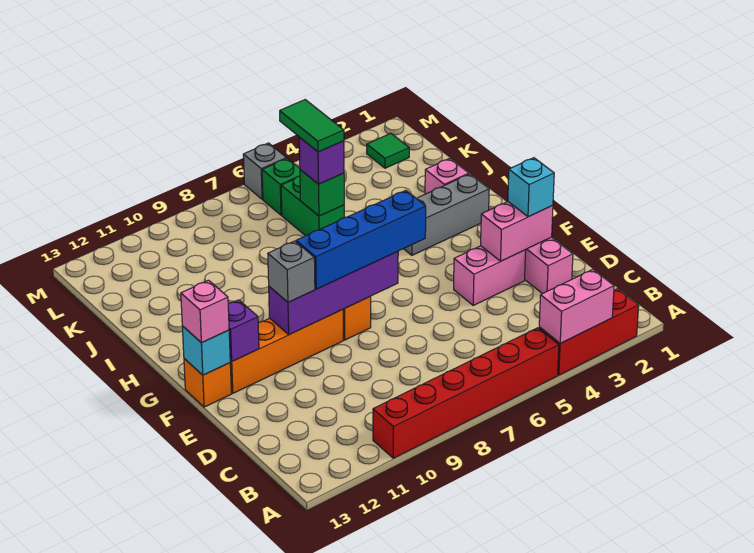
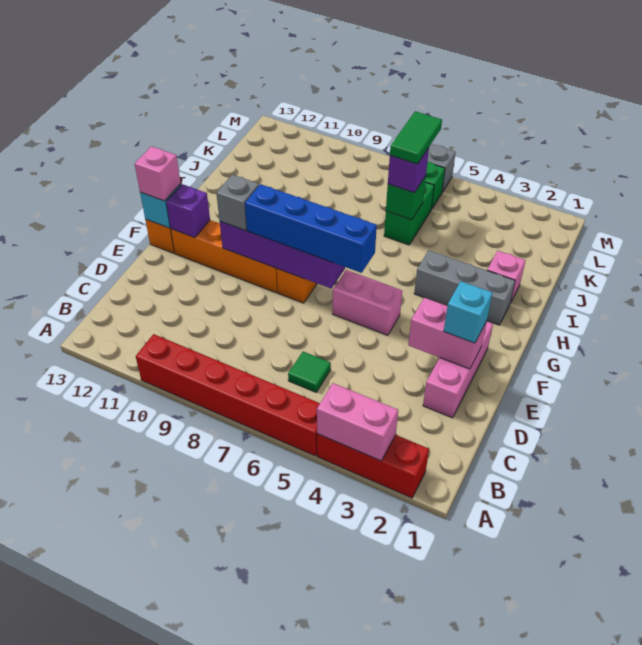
pink 1x2 brick [454,246,526,305] -> pink 1x2 brick moved to [333,270,402,335]
green 1x1 tile [367,133,409,168] -> green 1x1 tile moved to [288,352,331,392]

